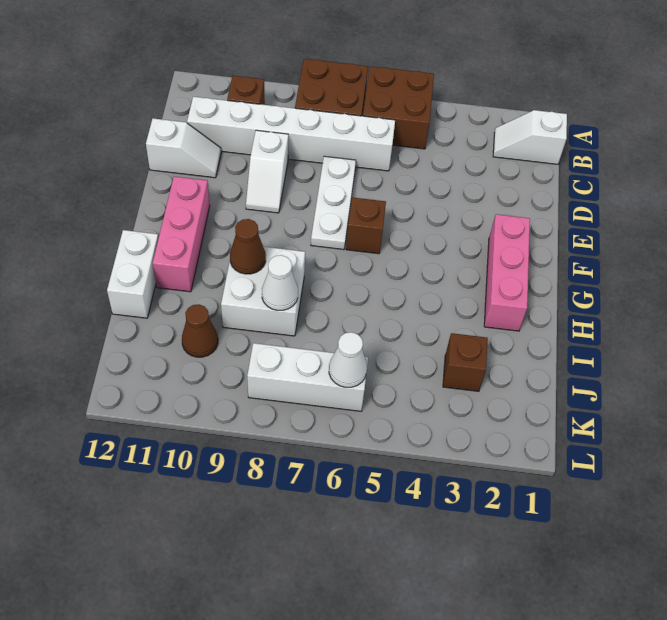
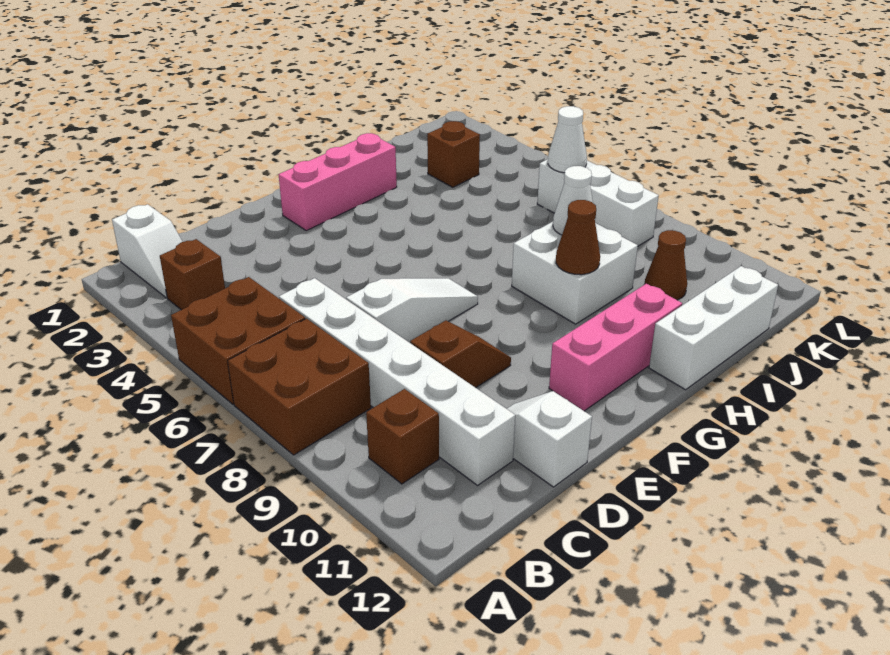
white 1x3 plate [311,156,356,250] -> white 1x3 slope [346,278,478,343]
white 1x2 slope [246,130,288,213] -> brown 1x2 slope [410,320,511,388]
brown 1x1 brick [346,197,386,254] -> brown 1x1 brick moved to [160,239,225,310]
white 1x2 brick [107,230,159,318] -> white 1x3 brick [649,266,778,390]

